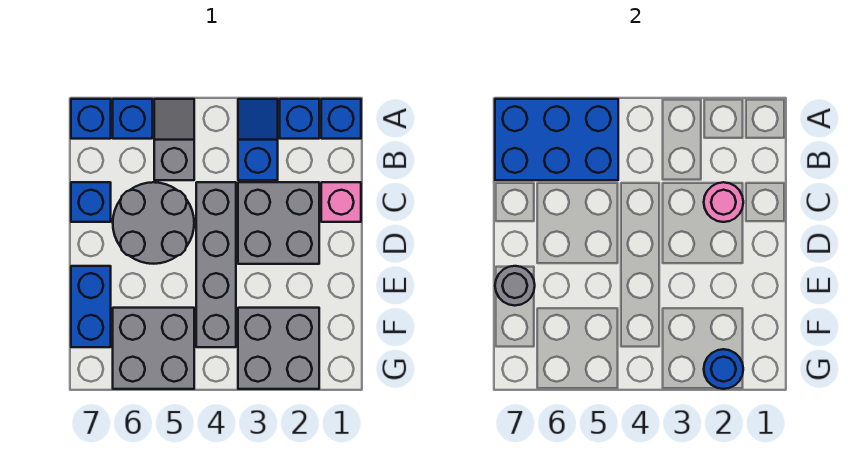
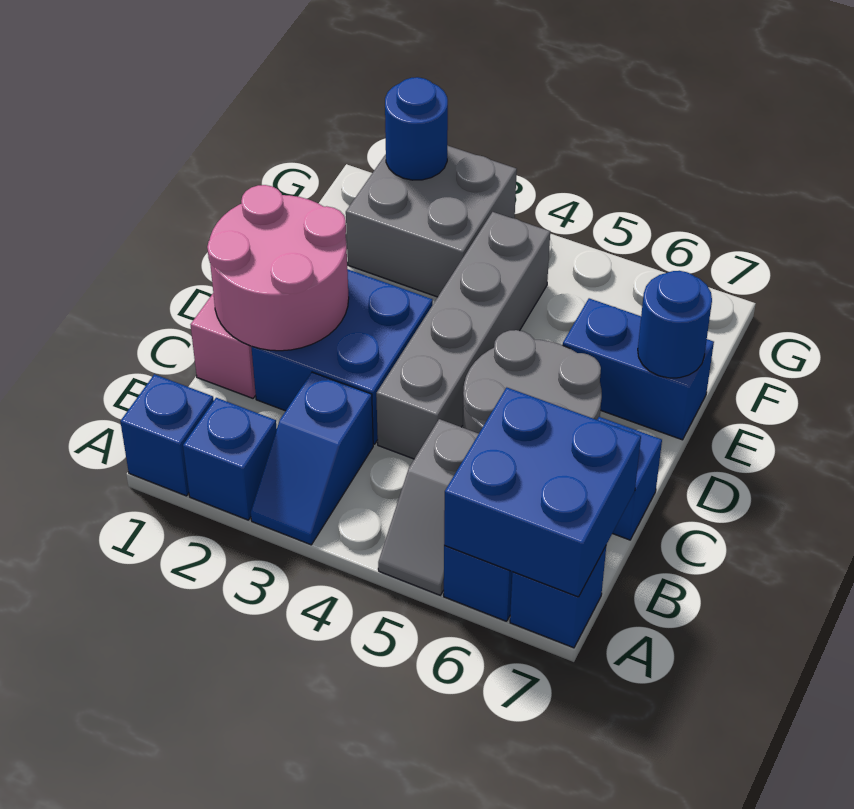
blue 2x3 brick [495,99,618,180] -> blue 2x2 brick [444,388,641,597]
grey 2x2 brick [238,182,319,264] -> blue 2x2 brick [251,269,433,444]
pink 1x1 round brick [704,182,743,222] -> pink 2x2 round brick [207,185,349,351]
blue 1x2 brick [71,266,111,347] -> blue 1x2 brick turned to [563,298,714,440]
grey 1x1 round brick [495,266,535,306] -> blue 1x1 round brick [638,271,712,378]
grey 2x2 brick [113,308,194,389] -> none

